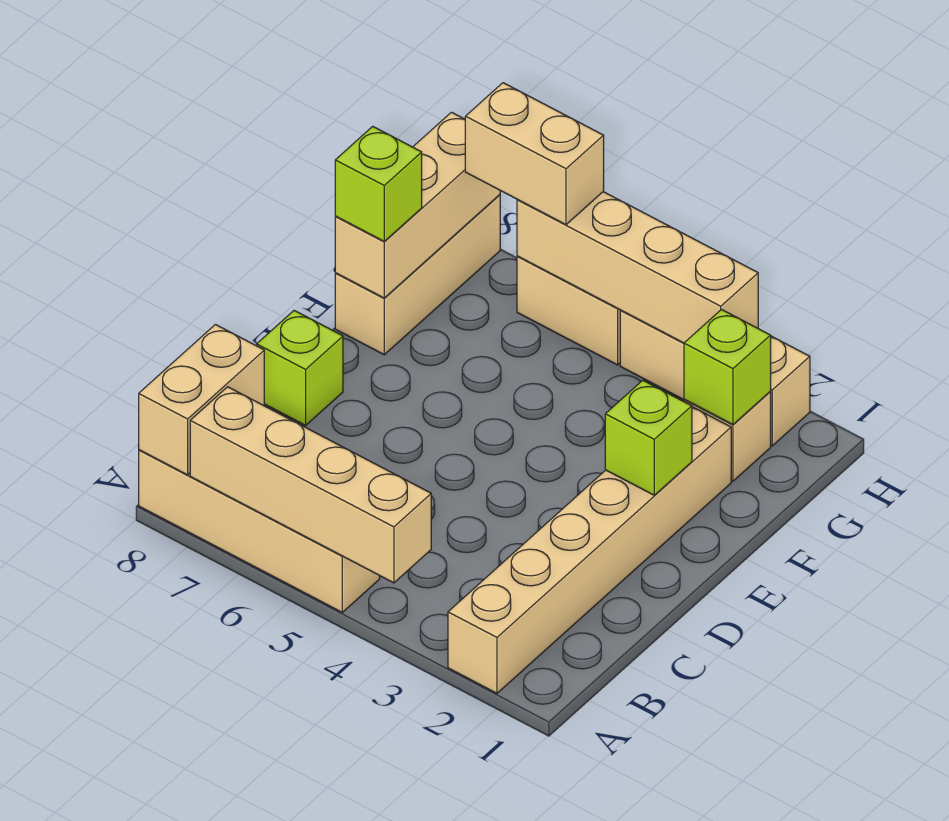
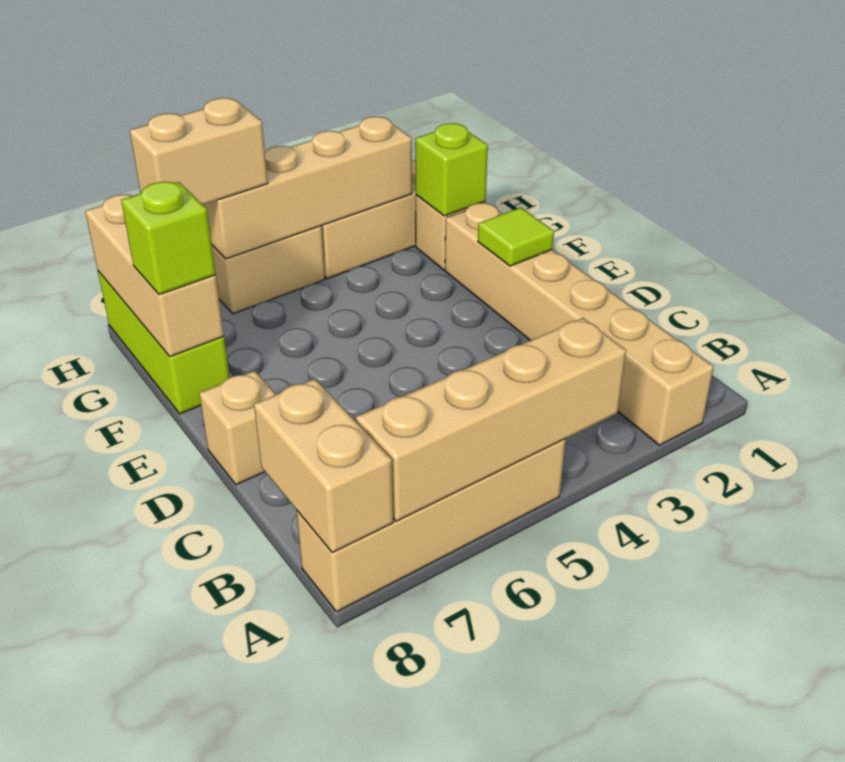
lime 1x1 brick [257,311,343,425] -> tan 1x1 brick [199,371,276,485]
lime 1x1 brick [605,380,692,495] -> lime 1x1 tile [478,208,554,266]
tan 1x3 brick [335,195,500,355] -> lime 1x3 brick [98,271,230,414]

